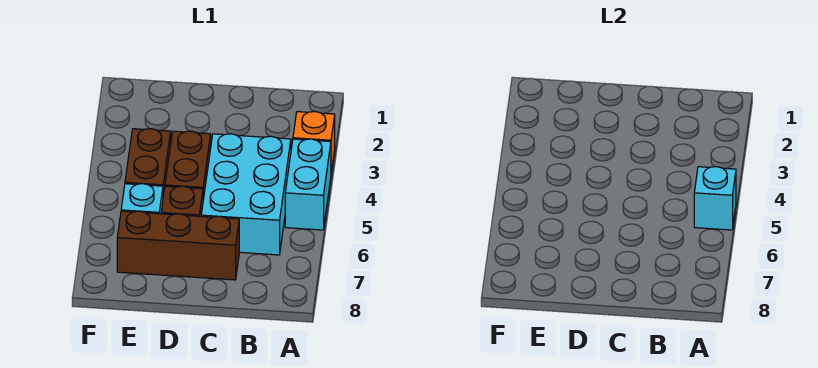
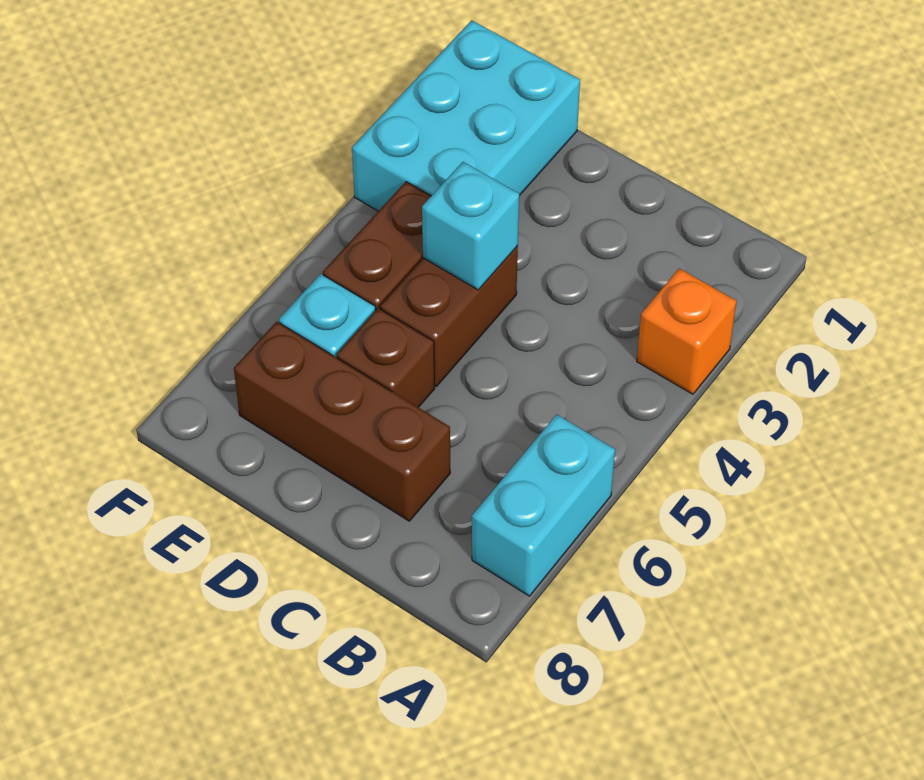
cyan 1x2 brick [285,139,331,230] -> cyan 1x2 brick moved to [472,415,615,596]
cyan 1x1 brick [694,167,736,230] -> cyan 1x1 brick moved to [422,162,519,290]
cyan 2x3 brick [201,134,291,255] -> cyan 2x3 brick moved to [352,20,580,211]

